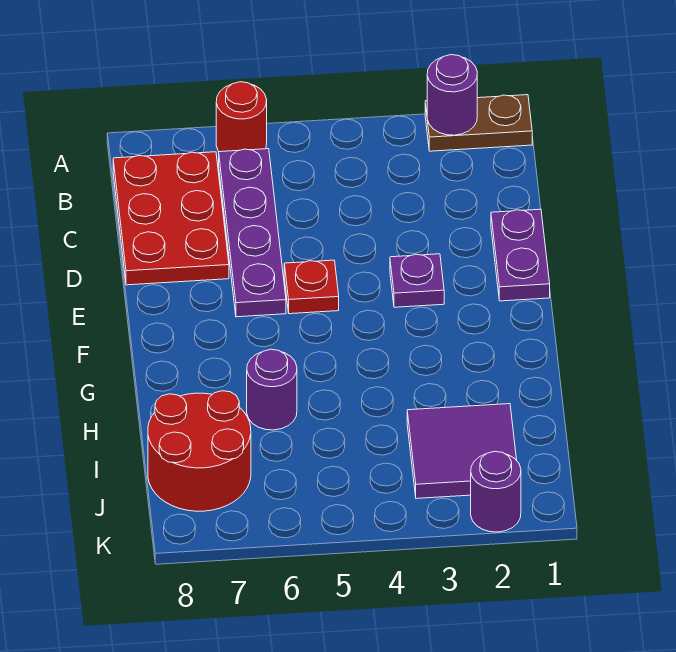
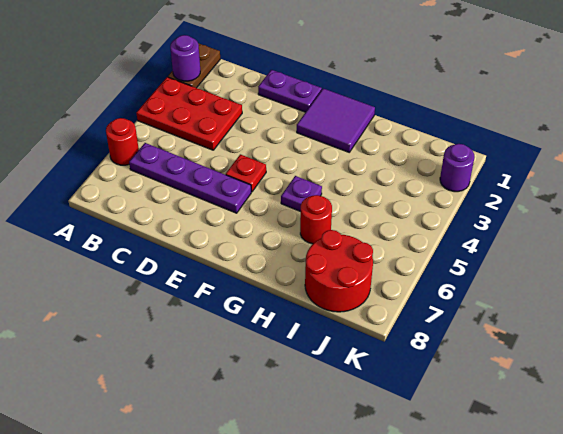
red 2x3 plate [113,152,229,285] -> red 2x3 plate moved to [137,77,242,150]
purple 1x1 plate [390,254,444,307] -> purple 1x1 plate moved to [281,176,322,212]
purple 1x1 round brick [247,349,297,430] -> red 1x1 round brick [300,195,332,244]
purple 2x2 tile [407,404,517,499] -> purple 2x2 tile moved to [297,89,375,152]

